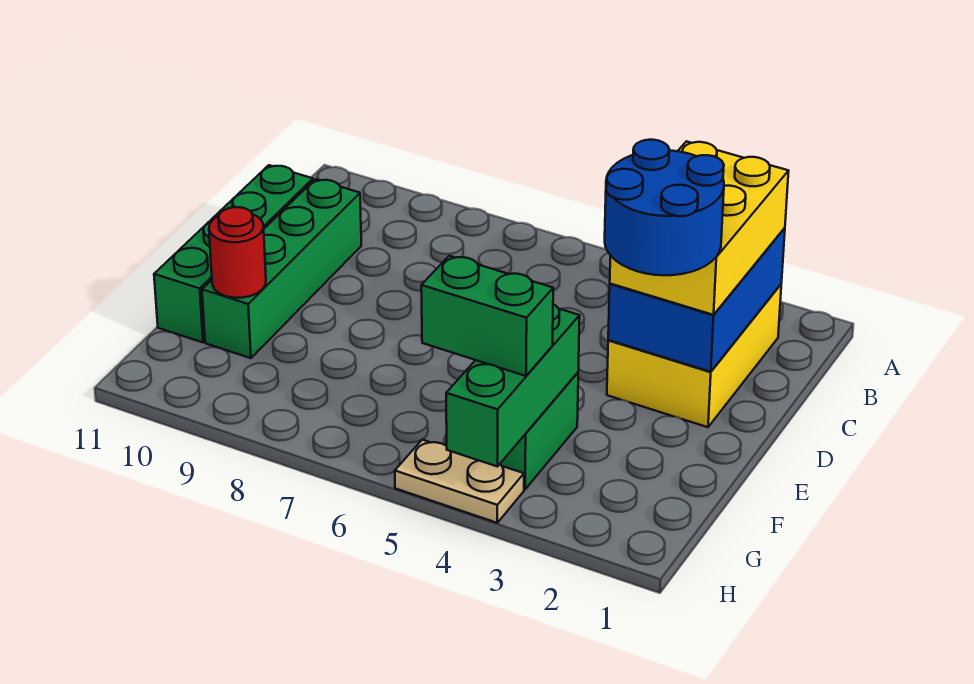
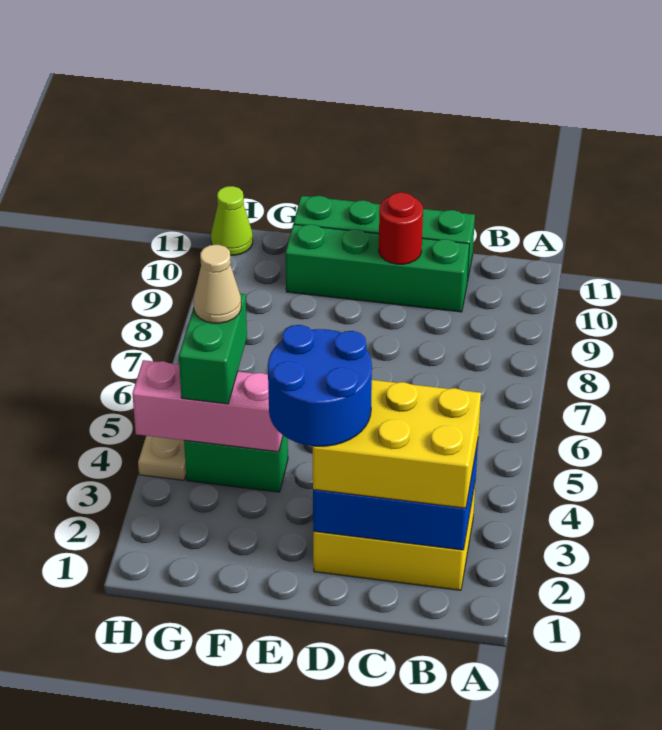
green 1x3 brick [446,304,580,467] -> pink 1x3 brick [132,360,283,452]
red 1x1 round brick [209,207,266,298] -> red 1x1 round brick moved to [379,192,423,264]
none -> tan 1x1 cone [194,245,241,323]
none -> lime 1x1 cone [211,186,253,255]

